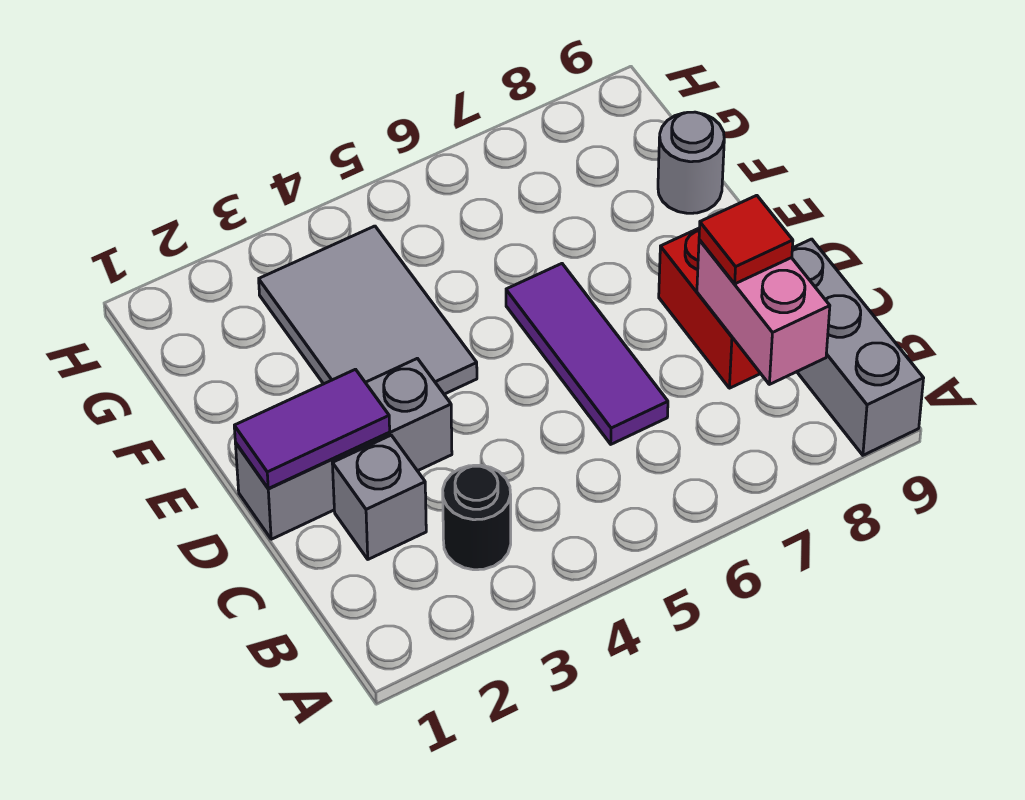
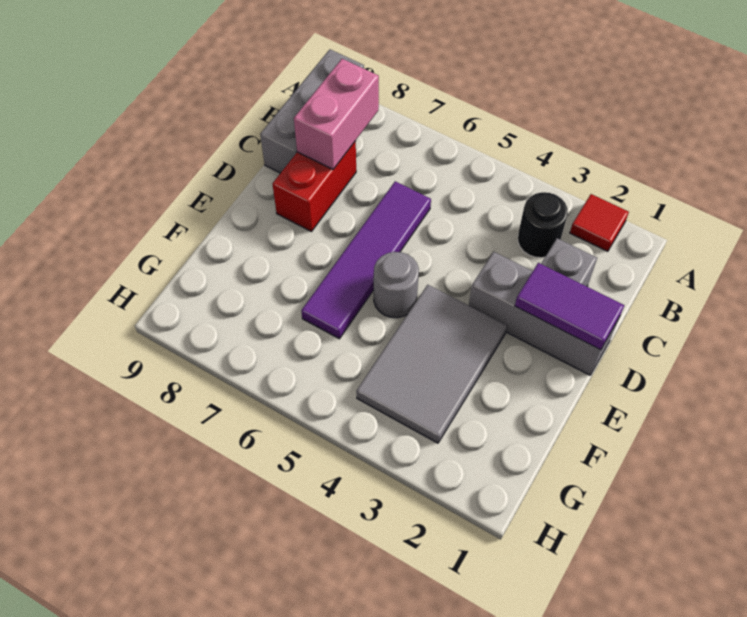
purple 1x3 tile [506,264,668,444] -> purple 1x4 tile [301,181,431,339]
red 1x1 tile [699,195,793,284] -> red 1x1 tile moved to [570,194,629,251]
grey 1x1 round brick [658,112,724,213] -> grey 1x1 round brick moved to [374,252,419,318]

